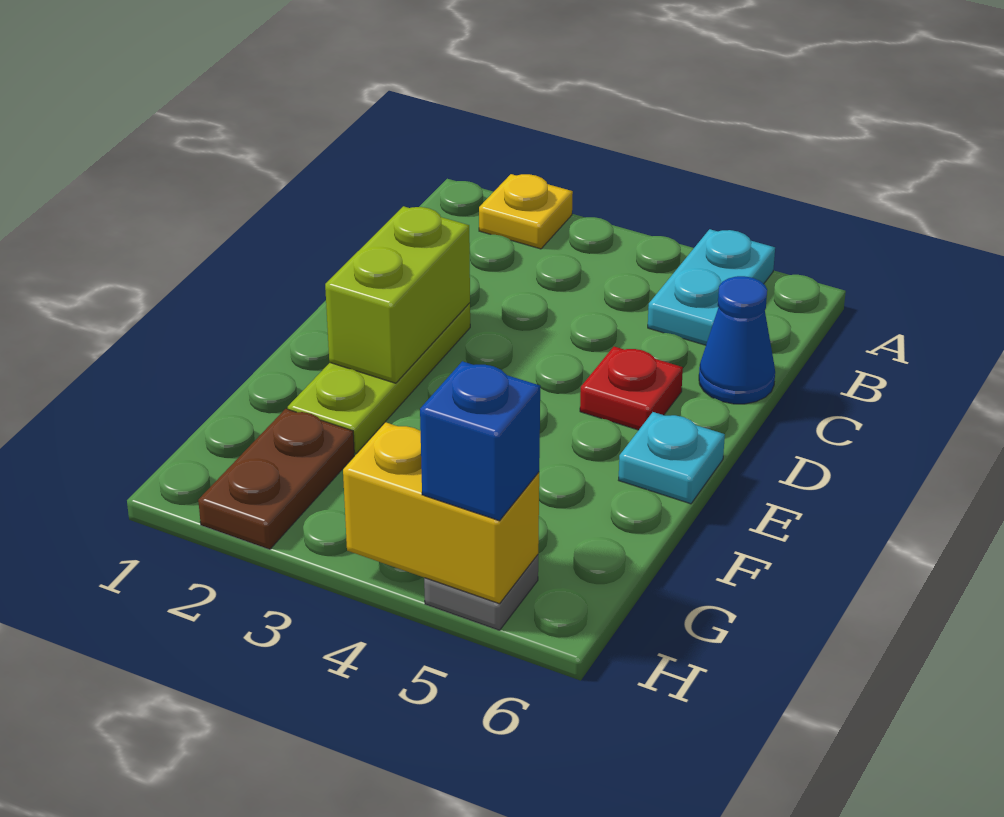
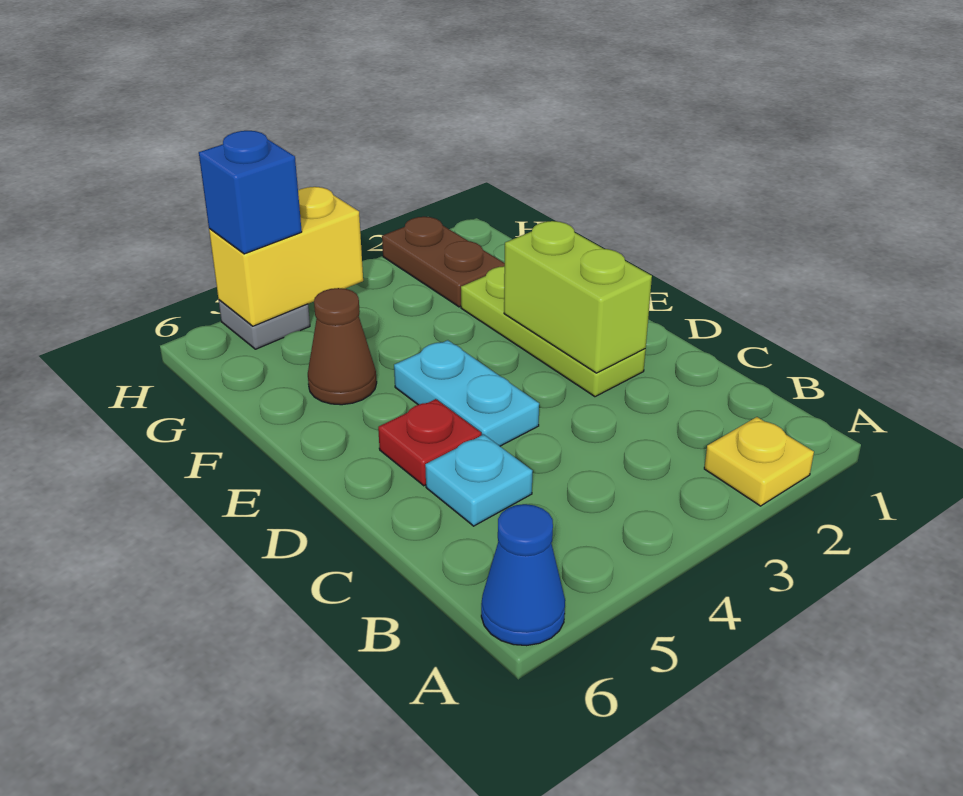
cyan 1x2 plate [648,229,775,345] -> cyan 1x2 plate moved to [394,340,539,446]
blue 1x1 cone [699,276,775,404] -> blue 1x1 cone moved to [481,504,565,646]
cyan 1x1 plate [619,412,725,504] -> cyan 1x1 plate moved to [425,434,532,526]
none -> brown 1x1 cone [308,288,377,405]

